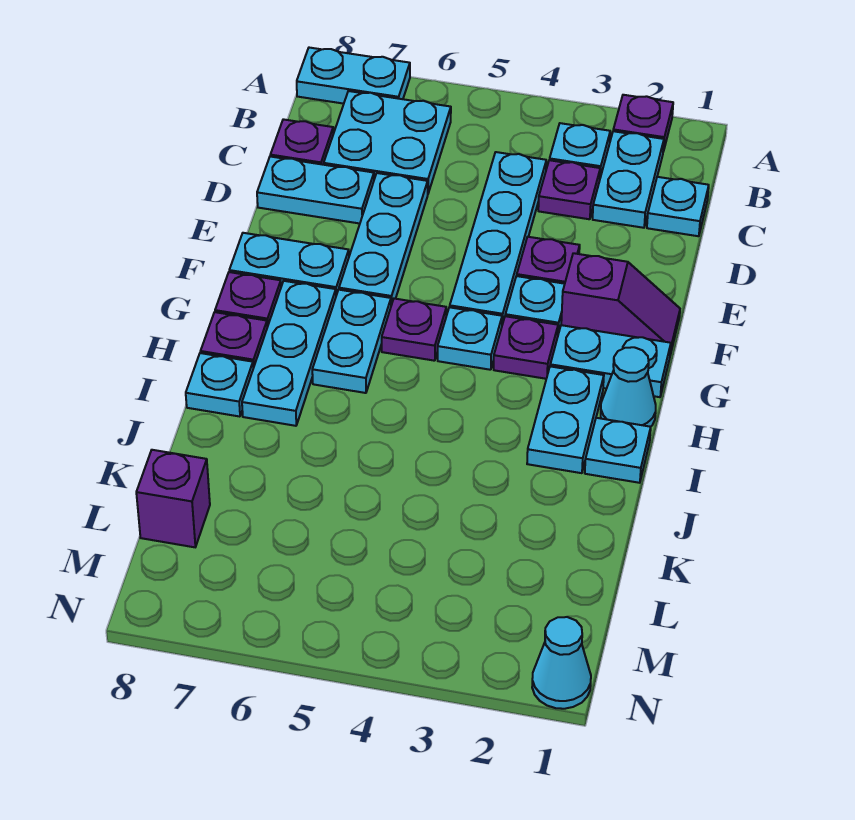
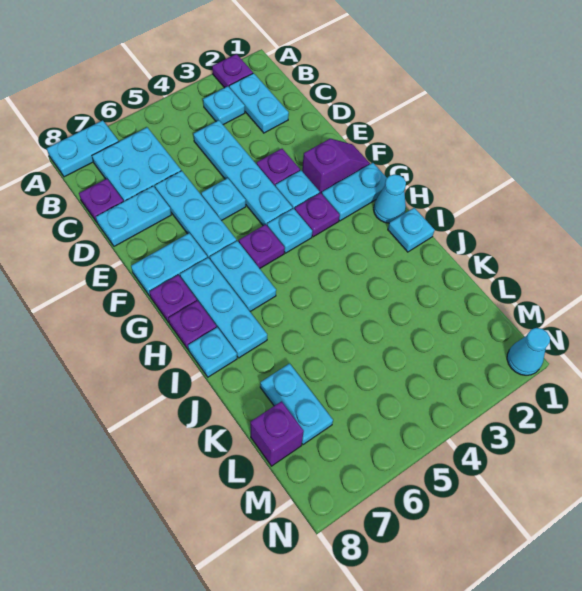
cyan 1x1 plate [647,177,709,236] -> cyan 1x1 plate moved to [201,178,246,221]
purple 1x1 plate [538,160,600,219] -> none
cyan 1x2 plate [527,366,604,473] -> cyan 1x2 plate moved to [260,364,333,445]

